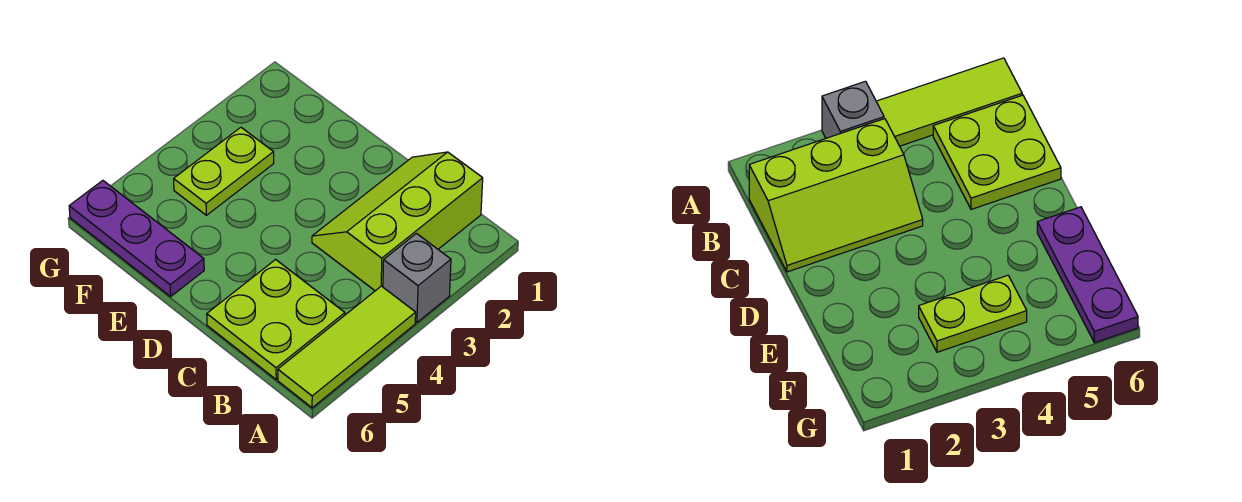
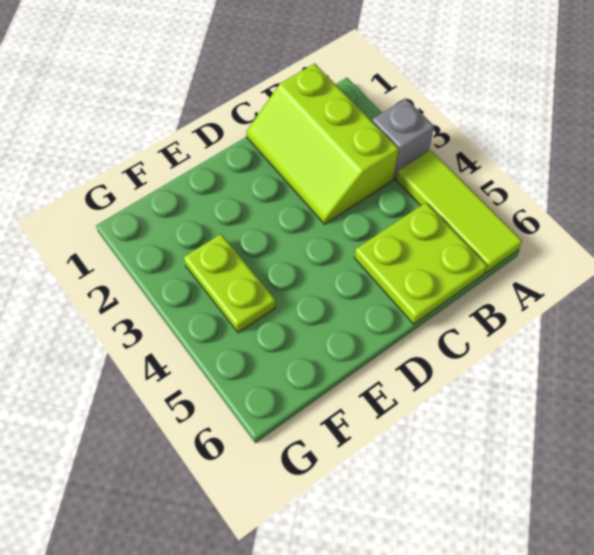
purple 1x3 plate [69,181,204,296] -> none

